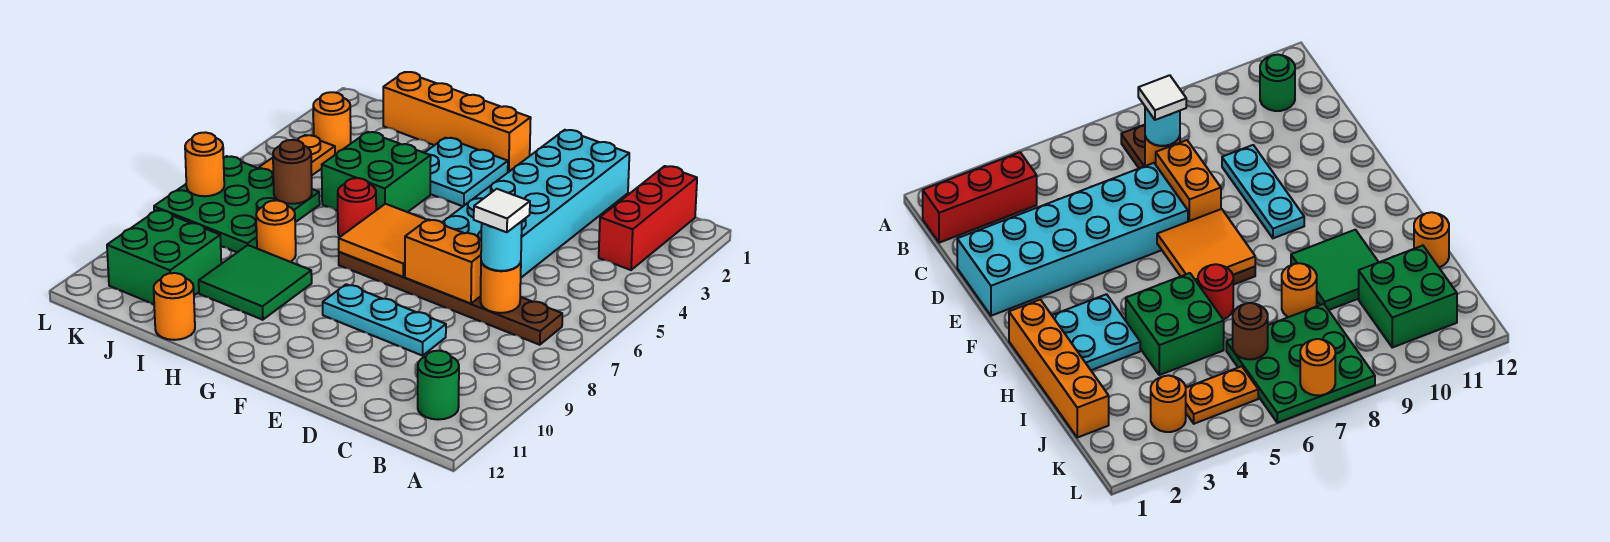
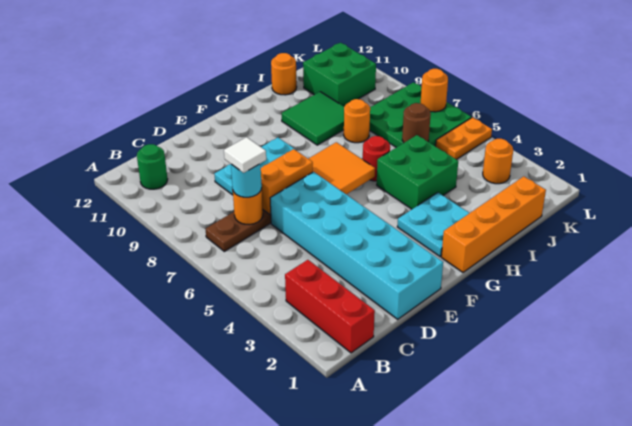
orange 1x2 plate [259,135,335,176] -> orange 1x2 plate turned to [436,117,492,160]

